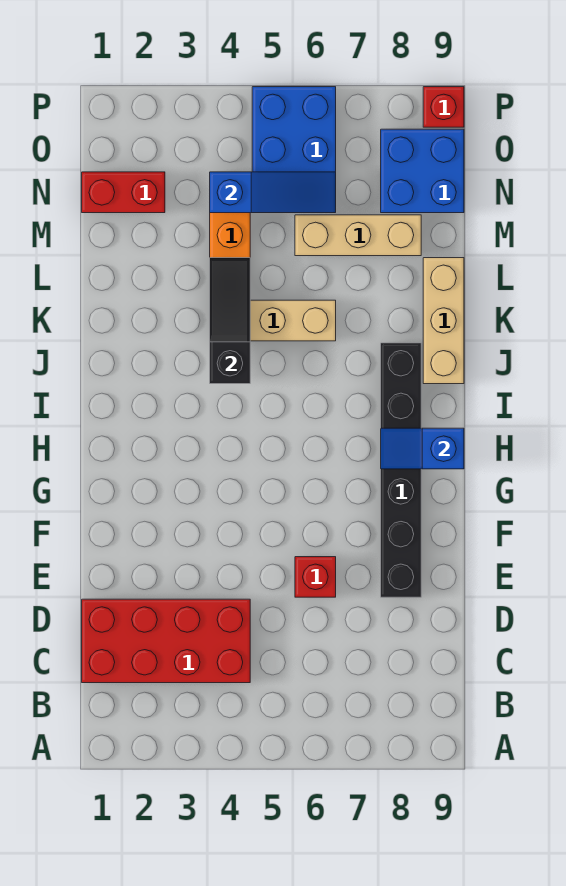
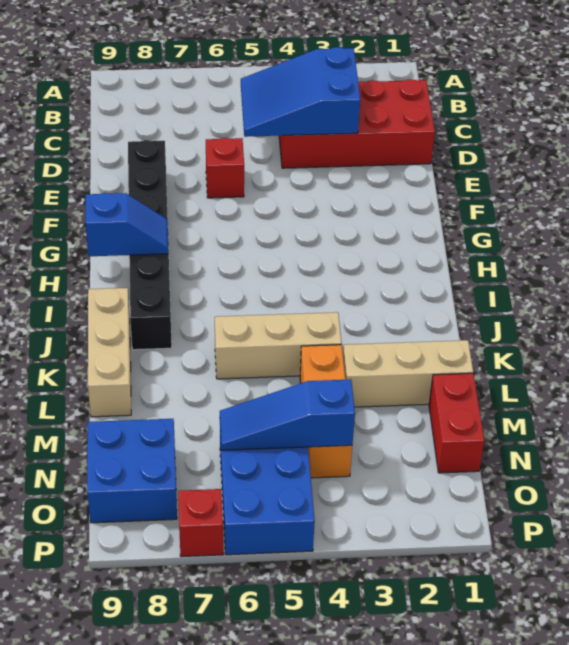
none -> blue 2x3 slope [241,47,360,137]
black 1x3 slope [210,258,250,384] -> none
tan 1x3 brick [295,215,421,256] -> tan 1x3 brick moved to [343,340,473,407]
red 1x2 brick [82,172,165,213] -> red 1x2 brick turned to [429,373,484,473]
red 1x1 brick [423,87,464,127] -> red 1x1 brick moved to [178,489,223,557]

